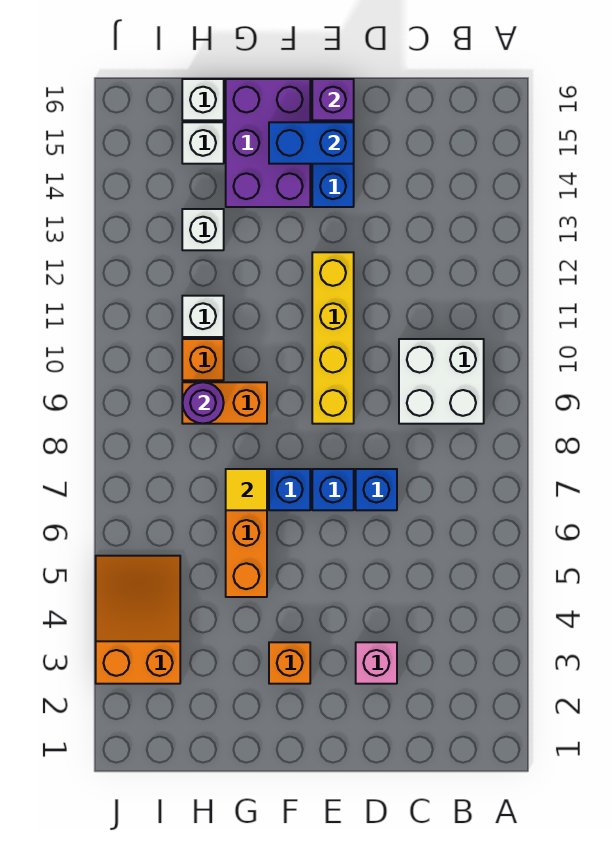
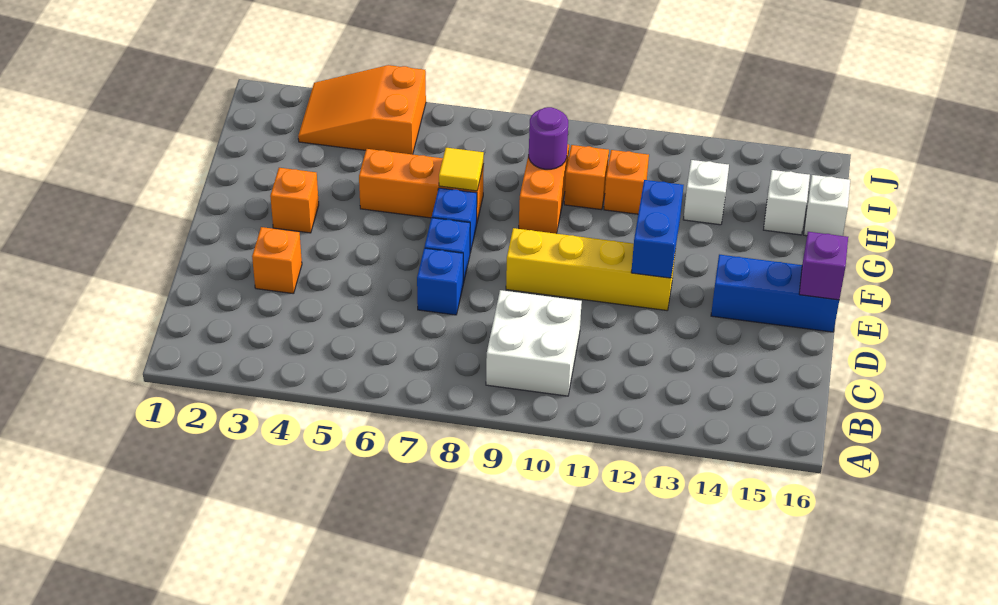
pink 1x1 brick [356,642,397,684] -> orange 1x1 brick [252,227,302,294]
blue 1x2 brick [269,122,354,164] -> blue 1x2 brick moved to [631,180,684,278]
purple 2x3 brick [226,79,310,207] -> none
white 1x1 brick [182,296,224,337] -> orange 1x1 brick [604,150,649,214]
orange 2x3 slope [96,556,180,684] -> orange 2x3 slope turned to [298,65,426,154]

